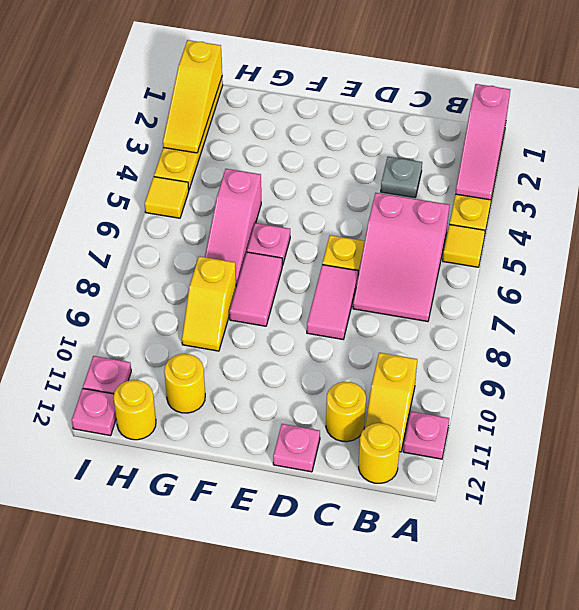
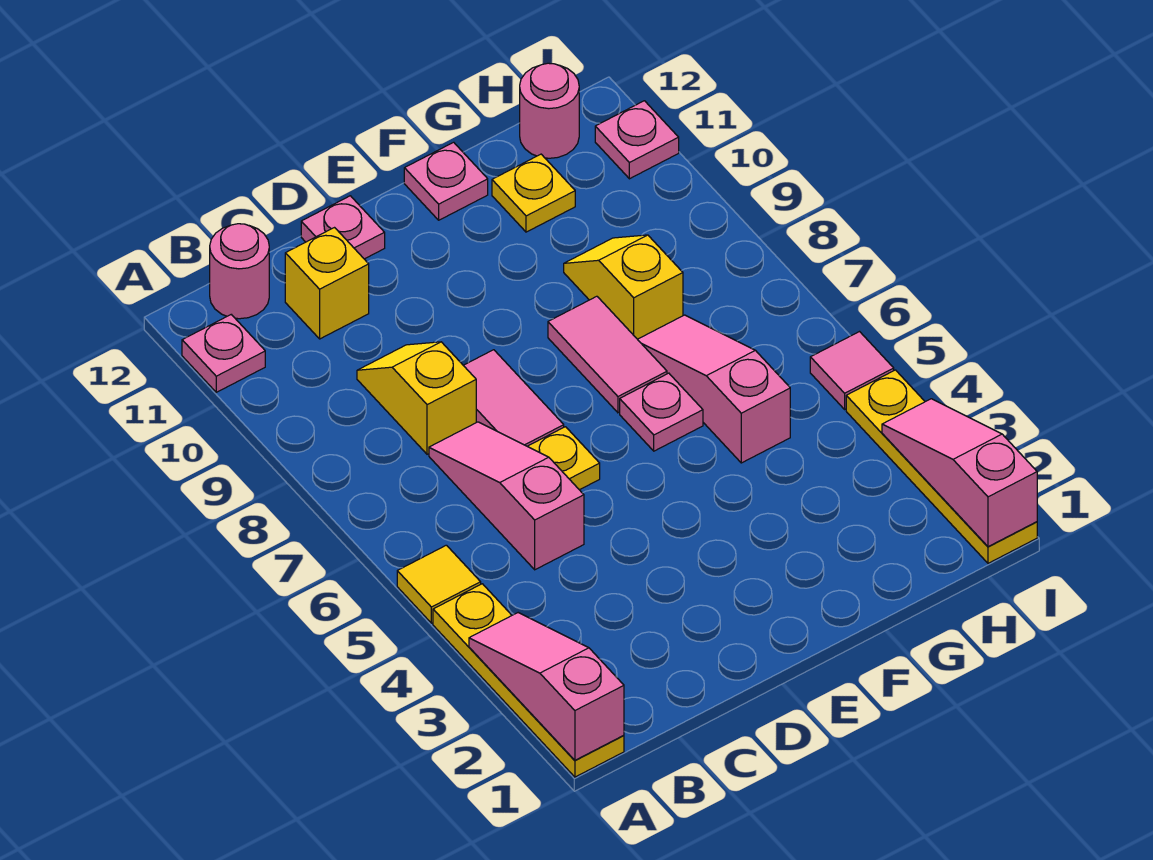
pink 2x3 slope [353,193,449,322] -> pink 1x3 slope [429,422,584,570]
yellow 1x2 slope [365,353,417,452] -> yellow 1x2 slope moved to [357,342,476,454]
yellow 1x1 round brick [359,423,400,483] -> pink 1x1 round brick [210,224,269,319]
grey 1x1 plate [381,157,422,198] -> none
yellow 1x1 round brick [326,382,366,442] -> yellow 1x1 brick [285,228,369,339]
yellow 1x1 round brick [164,354,205,413] -> yellow 1x1 plate [492,154,575,232]
yellow 1x1 round brick [114,380,156,440] -> pink 1x1 round brick [520,63,579,158]
yellow 1x3 slope [163,40,222,153] -> pink 1x3 slope [882,399,1037,547]
yellow 1x1 tile [145,177,189,218] -> pink 1x1 tile [810,332,894,409]
pink 1x1 plate [72,388,116,436] -> pink 1x1 plate moved to [404,142,488,220]

